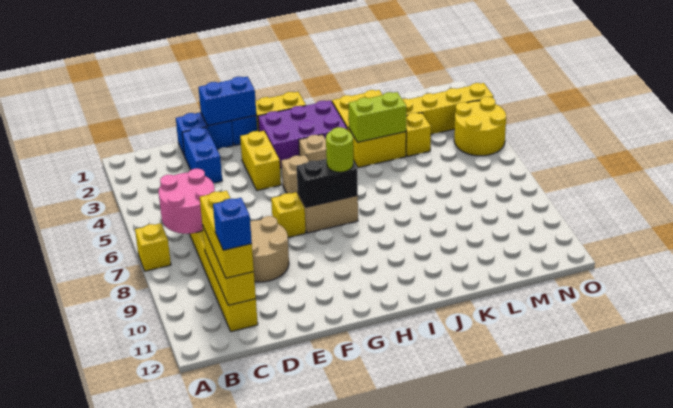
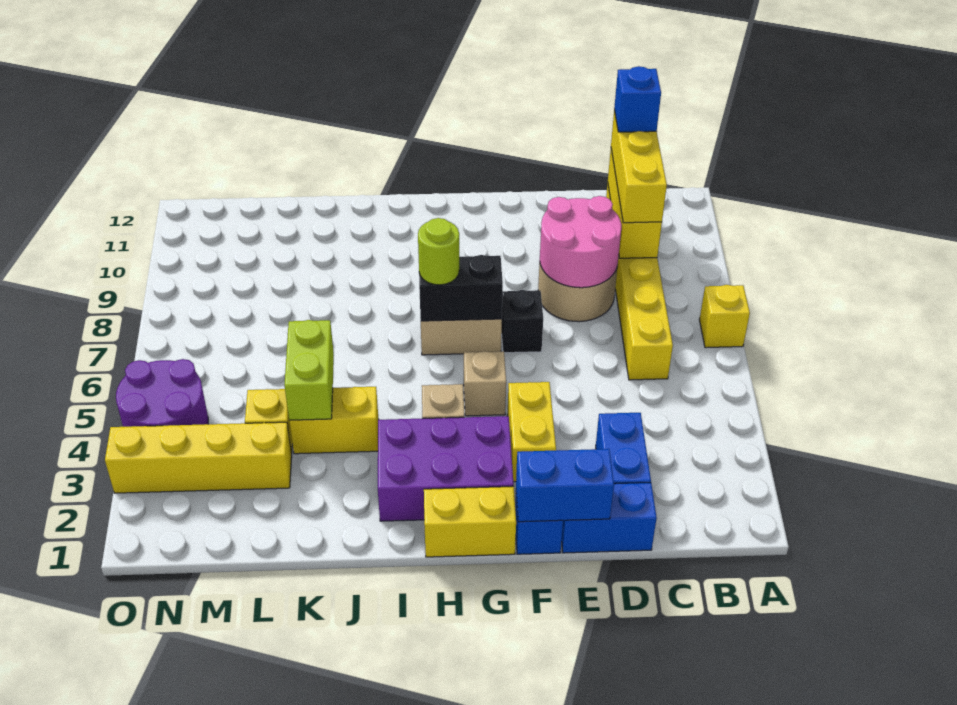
pink 2x2 round brick [159,169,215,234] -> pink 2x2 round brick moved to [540,196,621,288]
yellow 1x1 brick [271,192,306,238] -> black 1x1 brick [502,290,543,353]
yellow 2x3 brick [332,90,406,168] -> yellow 1x2 brick [289,387,379,454]
lime 1x2 brick [349,92,406,142] -> lime 1x2 brick turned to [284,320,334,420]
yellow 2x2 round brick [454,97,506,156] -> purple 2x2 round brick [116,359,208,427]

